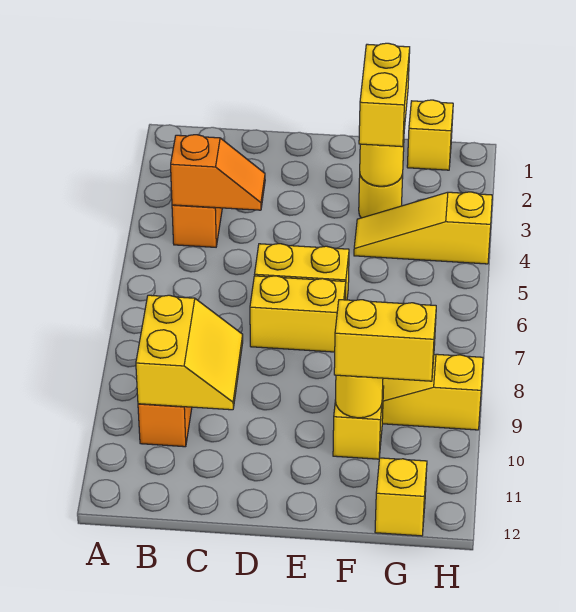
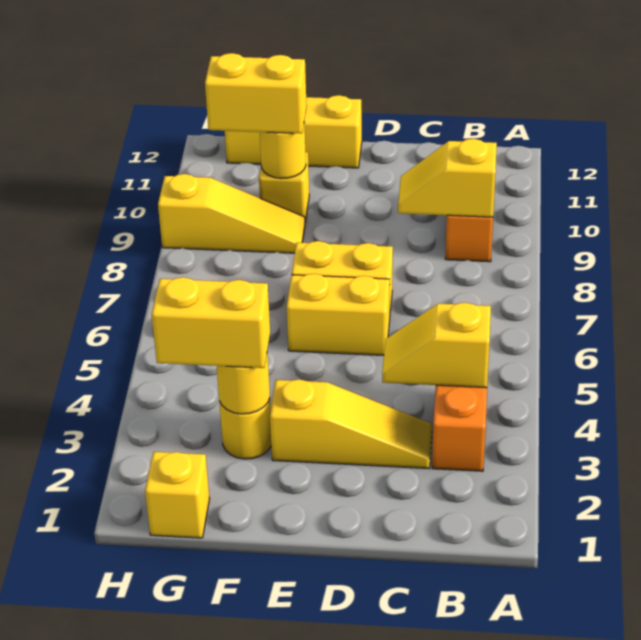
orange 1x2 slope [171,135,265,210] -> yellow 1x2 slope [382,303,491,388]
yellow 2x2 slope [136,295,243,410] -> yellow 1x2 slope [398,139,497,217]
yellow 1x2 brick [359,43,410,147] -> yellow 1x2 brick turned to [152,277,270,368]
yellow 1x3 slope [354,192,492,264] -> yellow 1x3 slope moved to [270,379,432,468]
yellow 1x1 brick [375,458,427,536] -> yellow 1x3 brick [225,95,362,168]

